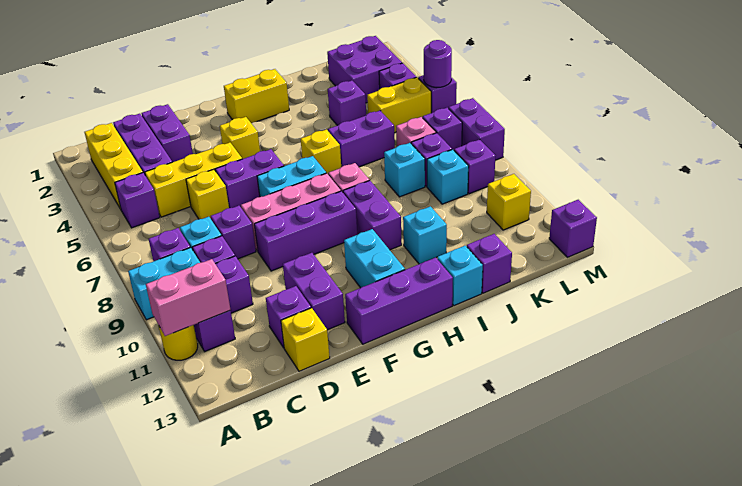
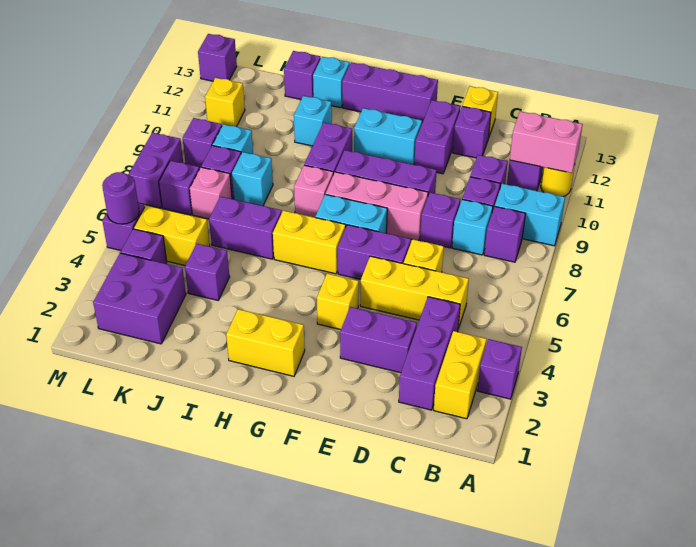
yellow 1x3 brick [85,123,143,209] -> yellow 1x2 brick [434,331,487,419]
purple 1x1 brick [115,173,160,228] -> purple 1x1 brick moved to [478,339,522,399]
purple 1x2 brick [142,104,193,162] -> purple 1x2 brick turned to [340,307,417,373]
cyan 1x2 brick [344,229,405,288] -> cyan 1x2 brick turned to [354,108,422,165]
yellow 1x1 brick [301,130,341,174] -> yellow 1x2 brick [273,211,346,274]

